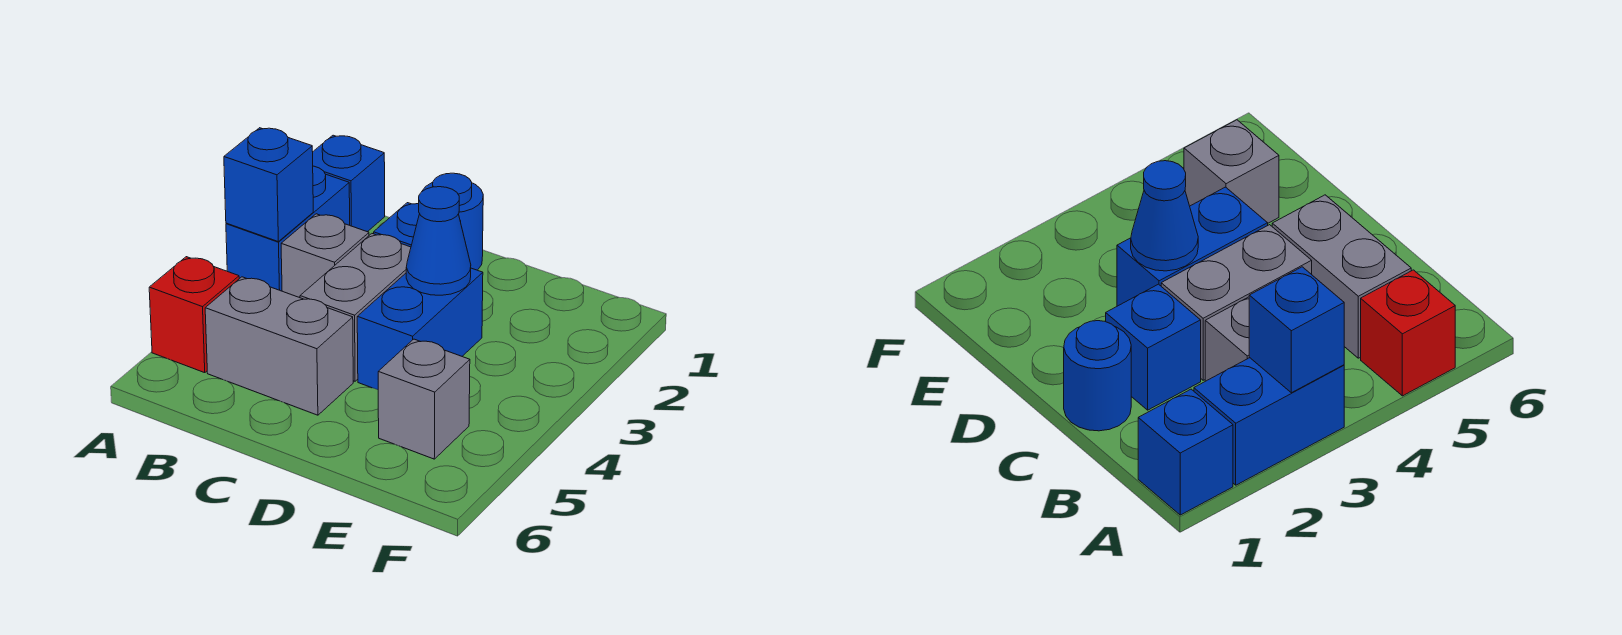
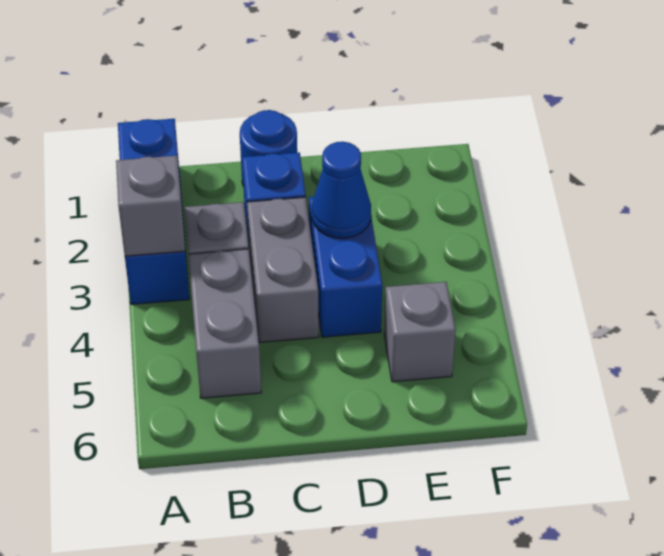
blue 1x1 brick [224,128,313,241] -> grey 1x1 brick [116,156,185,256]
red 1x1 brick [149,257,239,373] -> none
grey 1x2 brick [205,277,353,415] -> grey 1x2 brick turned to [189,249,261,398]

